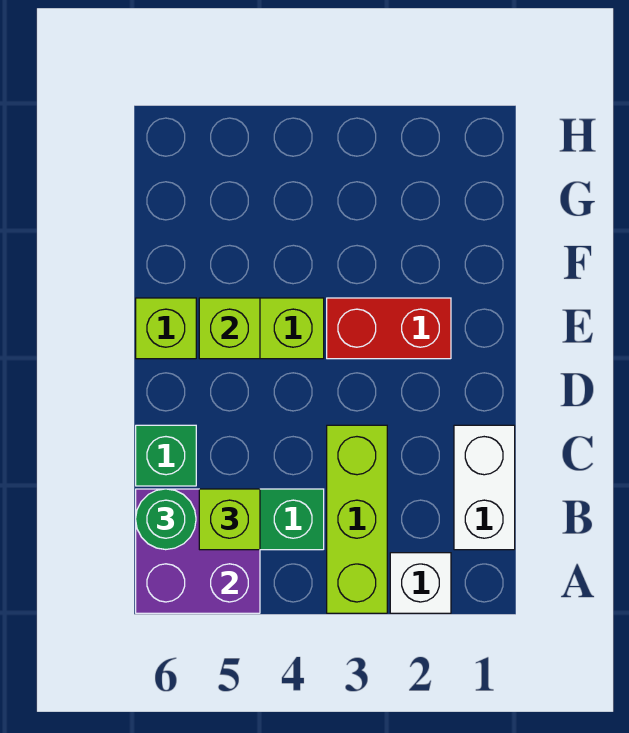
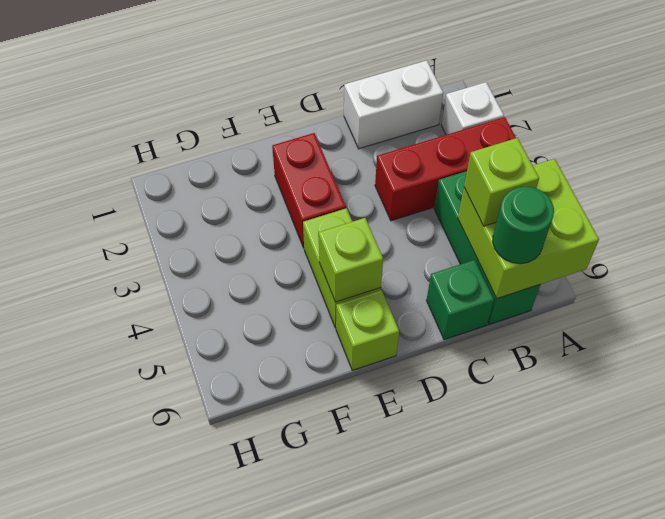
lime 1x3 brick [327,425,387,613] -> red 1x3 brick [375,117,516,221]
purple 2x2 brick [136,489,260,613] -> lime 2x2 brick [458,159,599,299]

